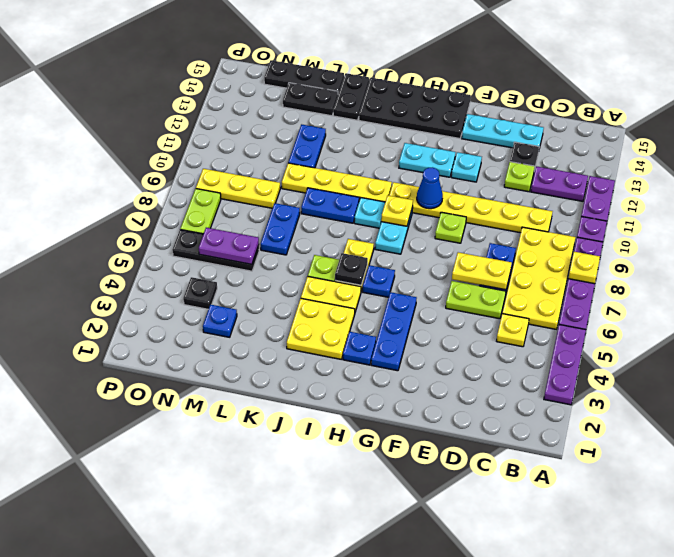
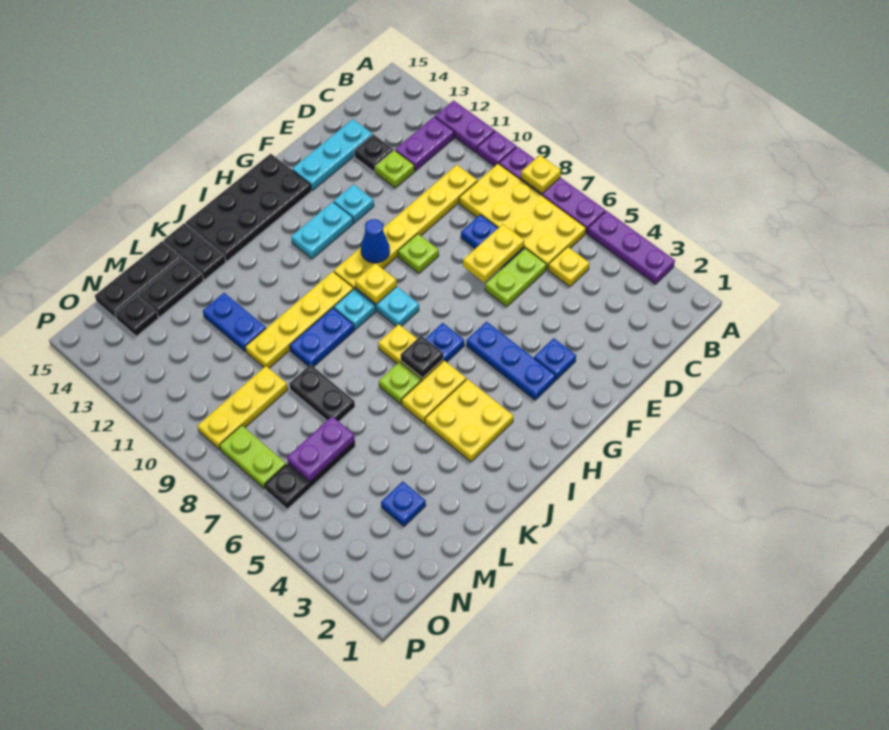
blue 1x1 plate [343,332,376,365] -> blue 1x1 plate moved to [534,338,576,380]
blue 1x2 plate [261,203,300,255] -> black 1x2 plate [289,364,355,421]
black 1x1 plate [183,277,217,309] -> black 1x1 plate moved to [115,296,158,336]

